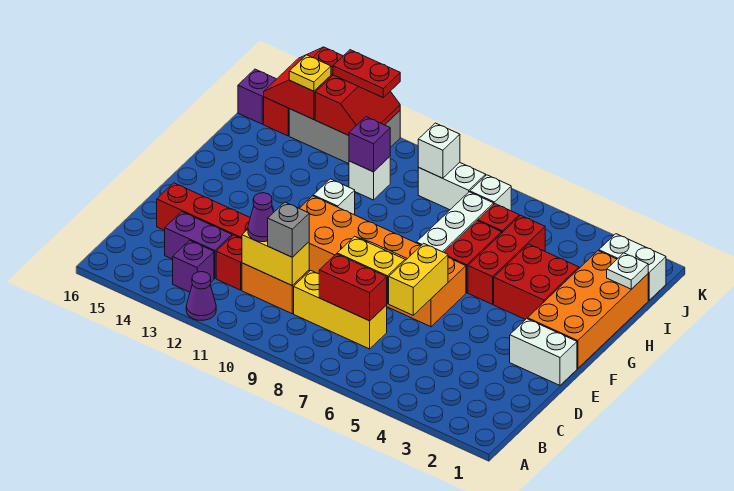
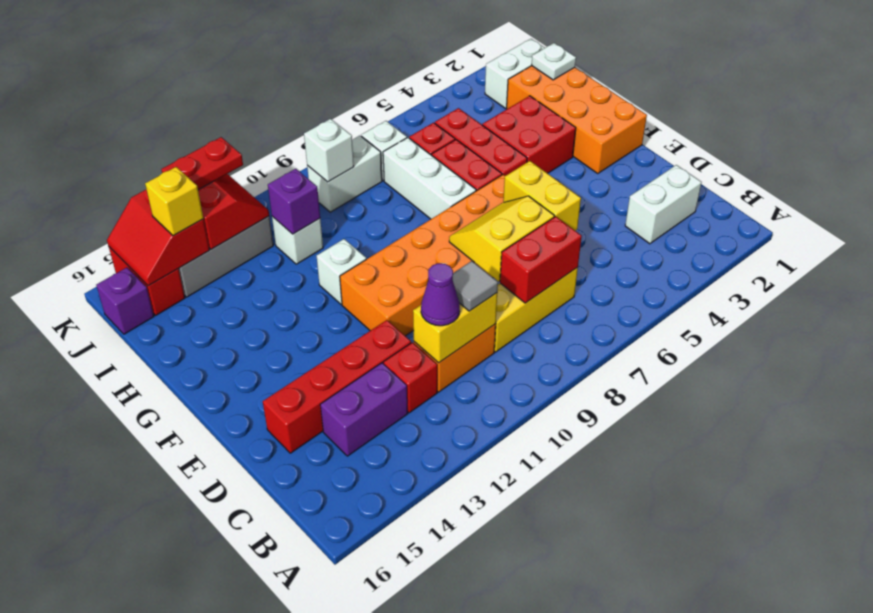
purple 1x1 cone [186,272,216,321] -> none
purple 1x1 brick [173,240,214,292] -> none
grey 1x1 brick [268,202,309,257] -> grey 1x1 tile [453,261,498,311]
white 1x2 brick [510,319,577,385] -> white 1x2 brick moved to [625,165,702,244]
yellow 1x1 plate [289,55,331,91] -> yellow 1x1 brick [145,167,203,236]

